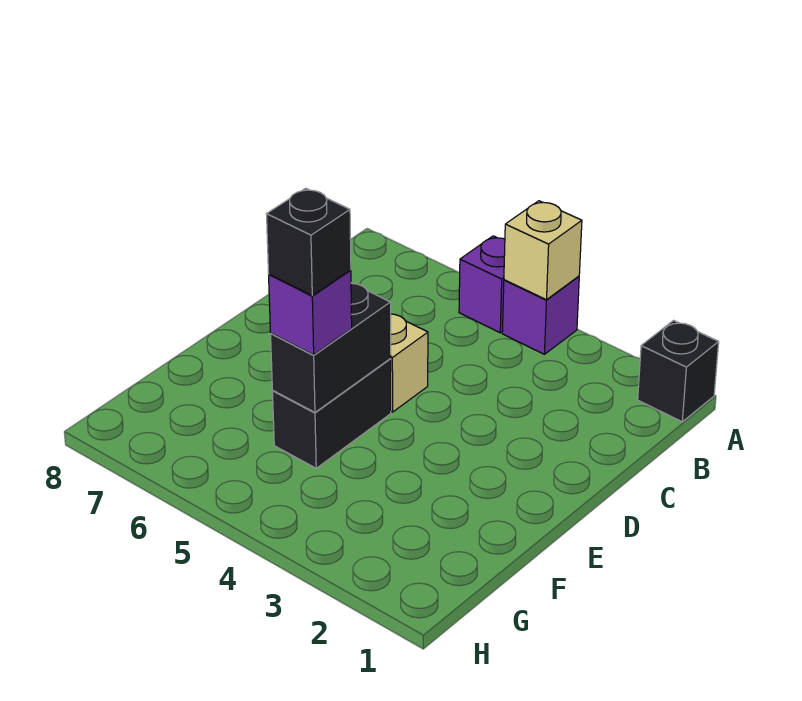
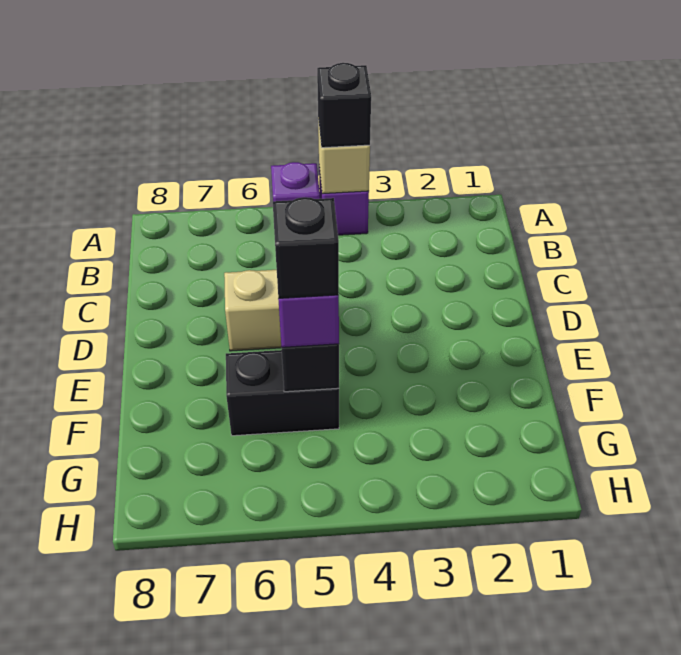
black 1x1 brick [638,320,719,422] -> black 1x1 brick moved to [317,63,371,148]
black 1x2 brick [272,359,391,468] -> black 1x2 brick turned to [226,350,339,436]

